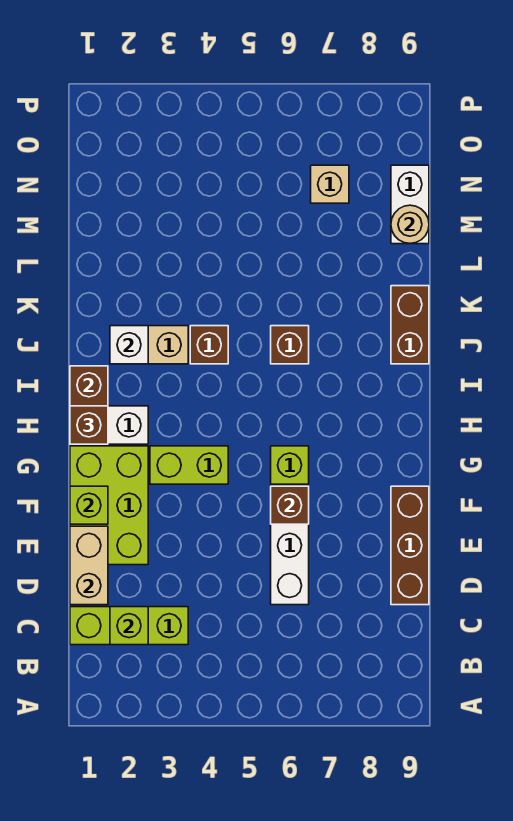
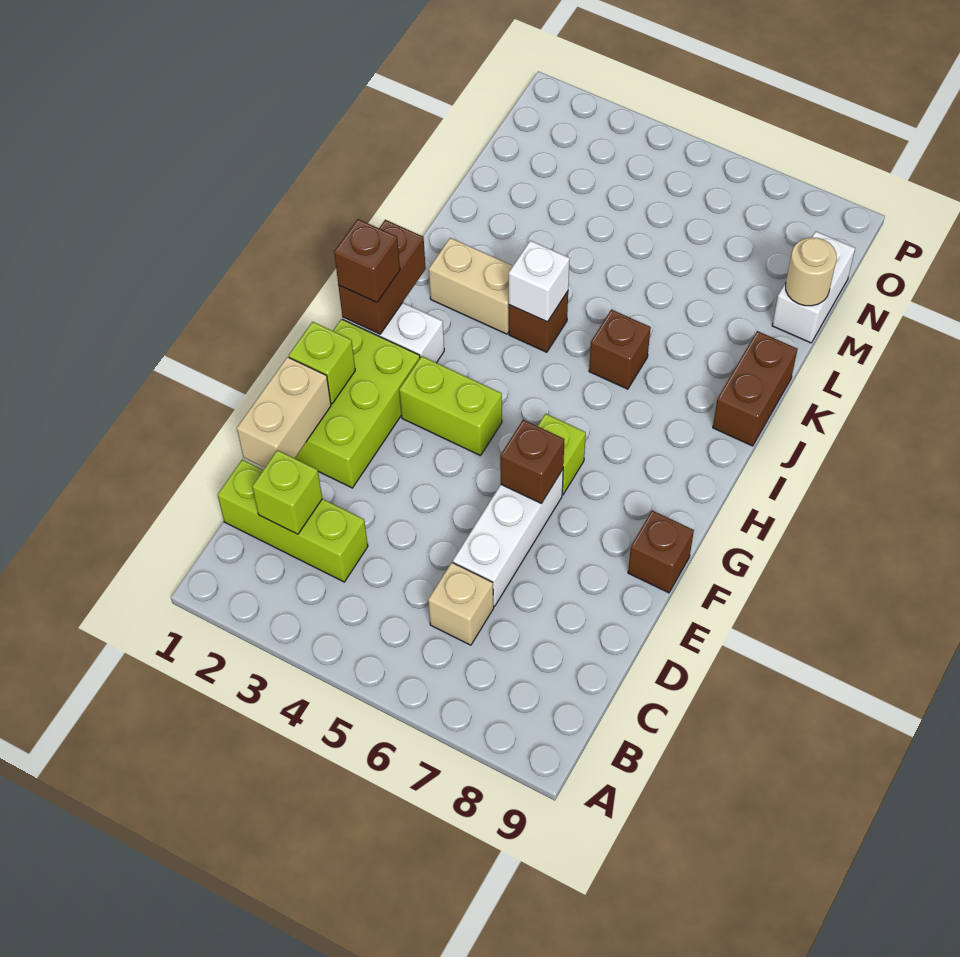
brown 1x3 brick [391,486,429,605] -> brown 1x1 brick [628,510,694,593]
white 1x1 brick [110,326,148,364] -> white 1x1 brick moved to [509,241,570,322]
tan 1x1 brick [311,165,349,203] -> tan 1x1 brick moved to [428,563,494,645]

